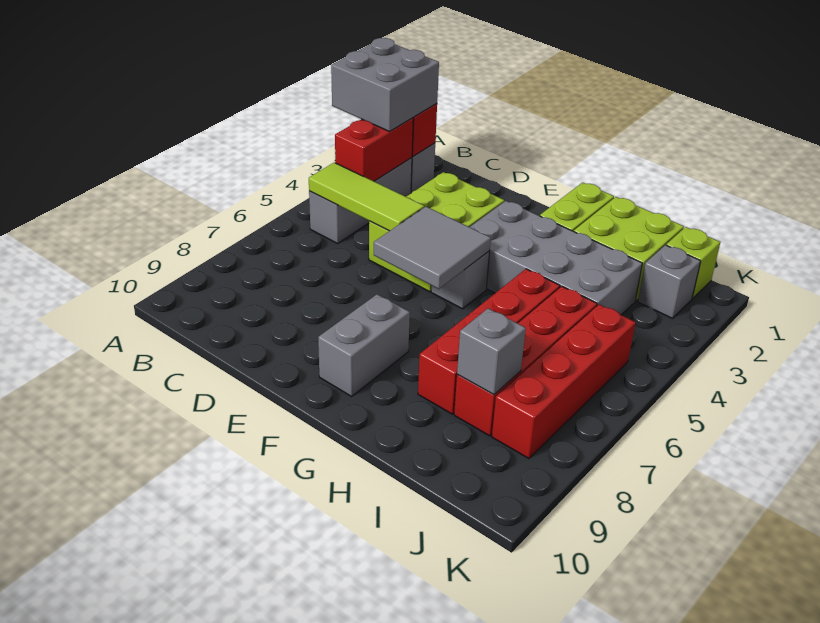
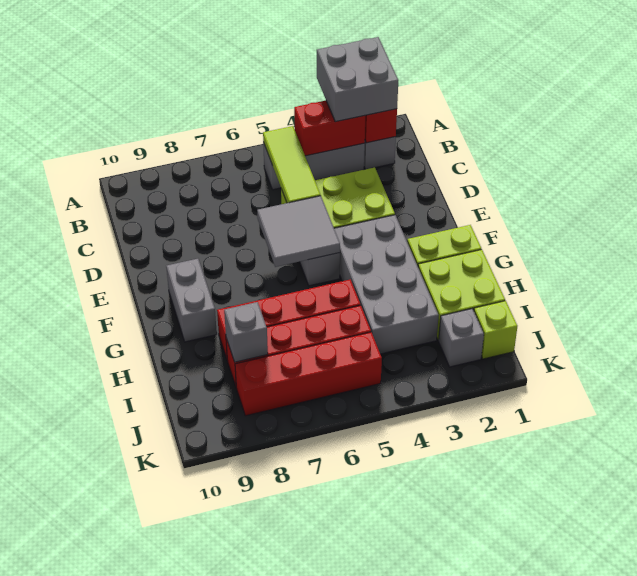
grey 1x2 brick [318,294,410,396] -> grey 1x2 brick turned to [166,259,217,342]

